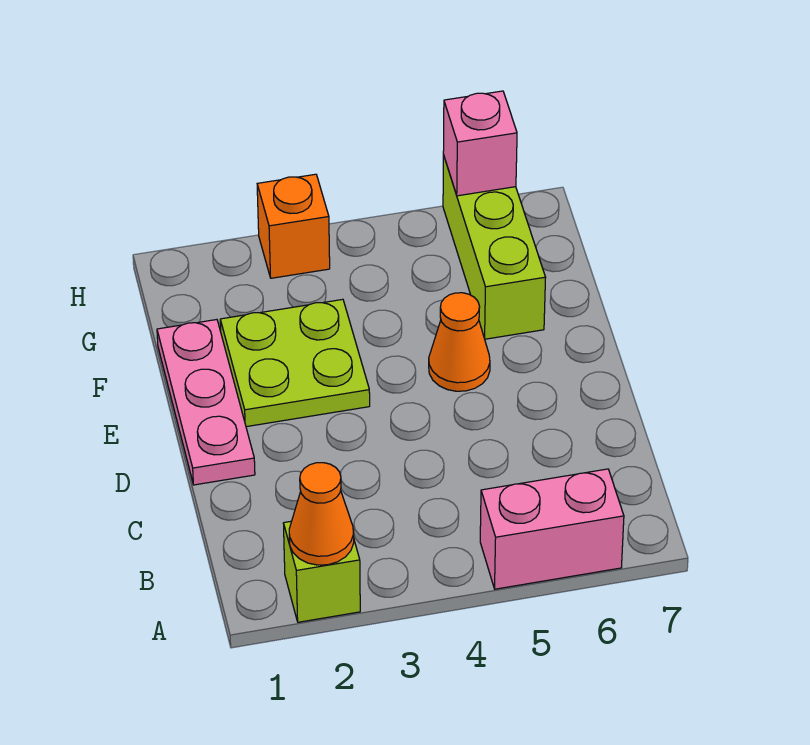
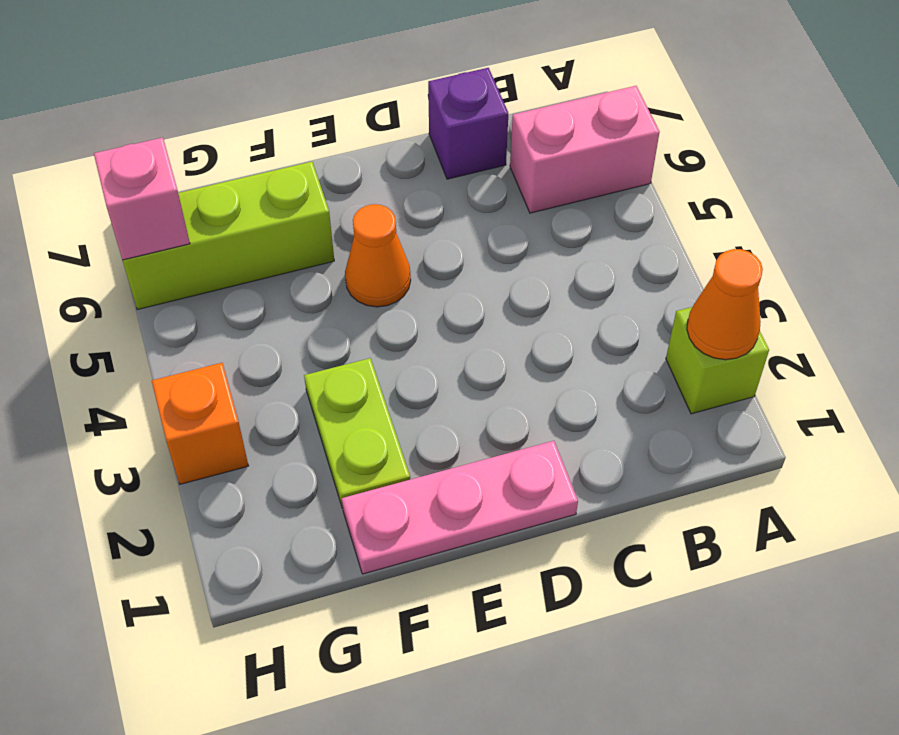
pink 1x2 brick [480,469,624,589] -> pink 1x2 brick turned to [510,86,660,213]
none -> purple 1x1 brick [428,68,508,179]
lime 2x2 plate [220,299,370,427] -> lime 1x2 plate [304,358,410,508]

